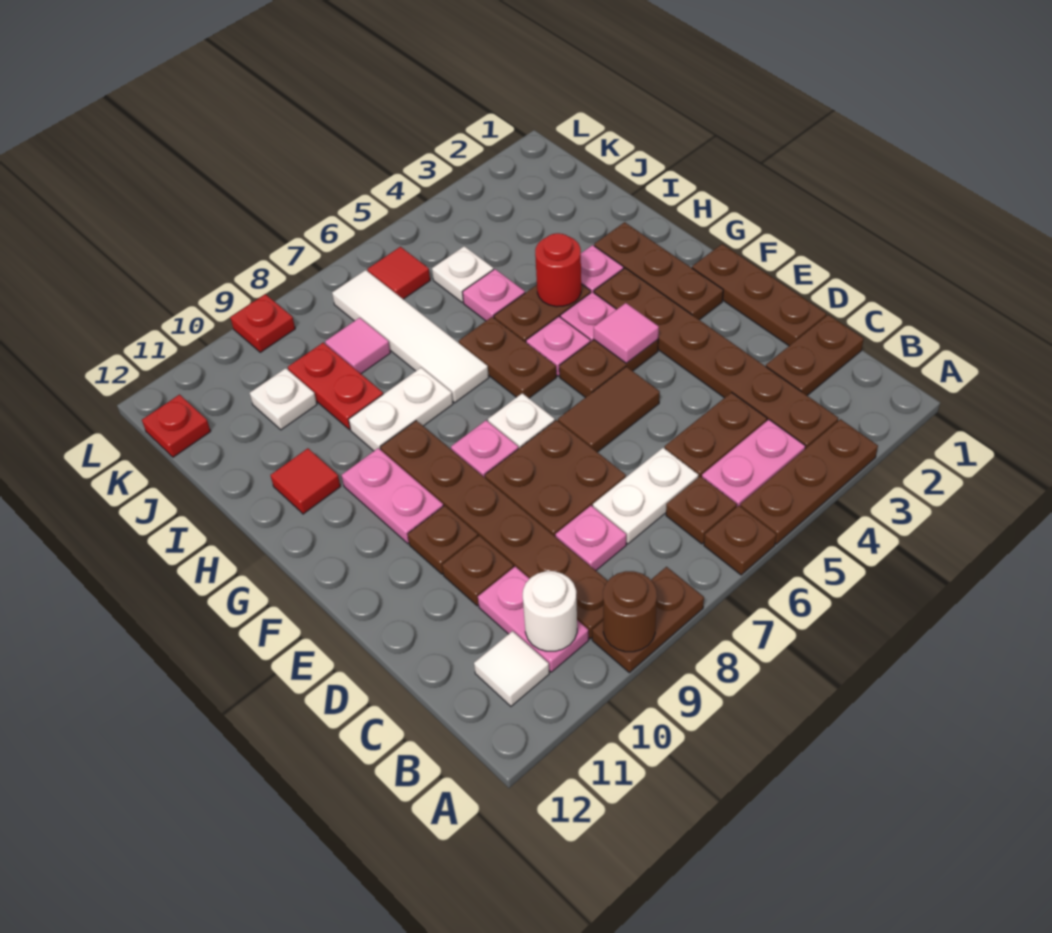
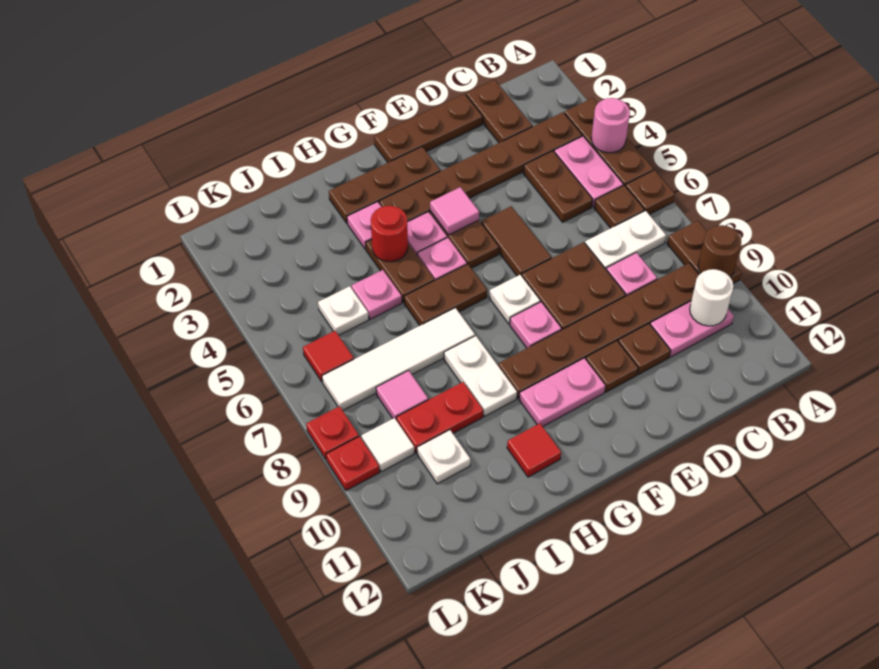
none -> pink 1x1 round brick [591,98,630,153]
white 1x1 tile [474,631,549,706] -> white 1x1 tile moved to [361,418,415,472]
white 1x2 plate [593,448,698,544] -> white 1x2 plate turned to [585,211,666,269]
red 1x1 plate [142,395,211,457] -> red 1x1 plate moved to [306,406,359,460]

